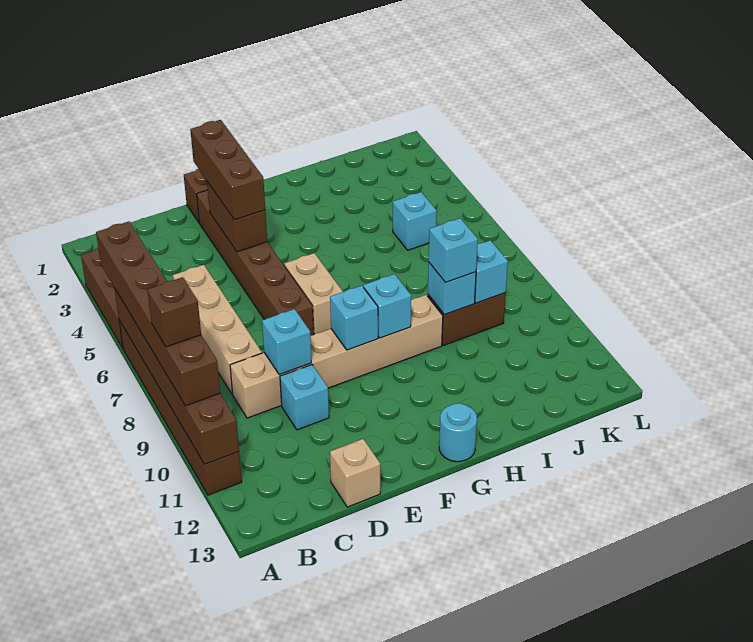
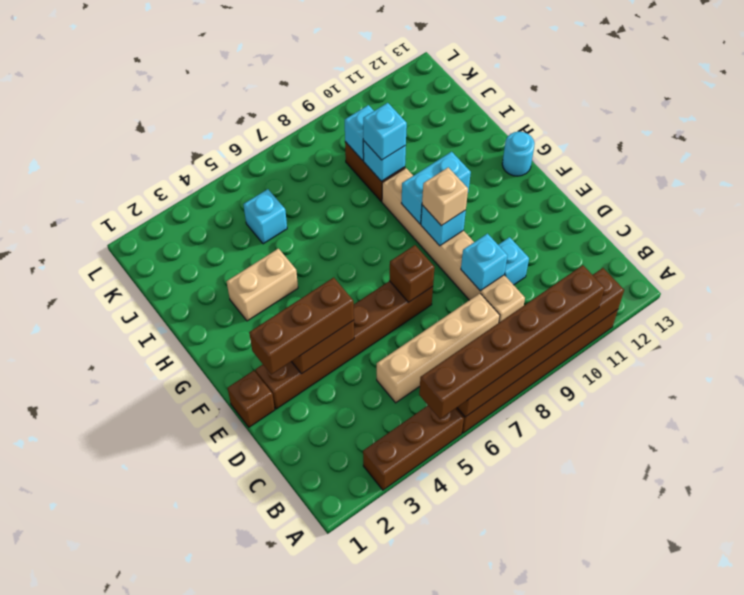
brown 1x1 brick [147,277,201,347] -> brown 1x1 brick moved to [389,245,435,303]
tan 1x1 brick [330,439,380,507] -> tan 1x1 brick moved to [422,167,468,226]
tan 1x2 brick [284,253,343,334] -> tan 1x2 brick moved to [227,249,298,321]
cyan 1x1 brick [363,274,411,338] -> cyan 1x2 brick [401,152,471,224]

